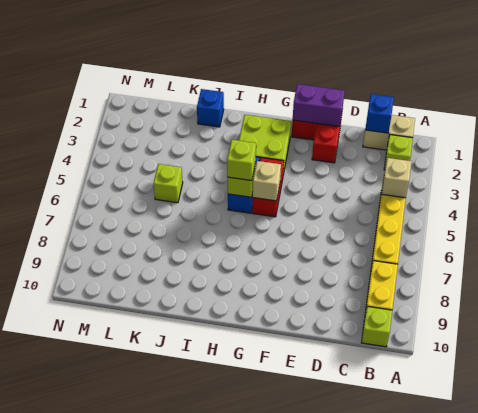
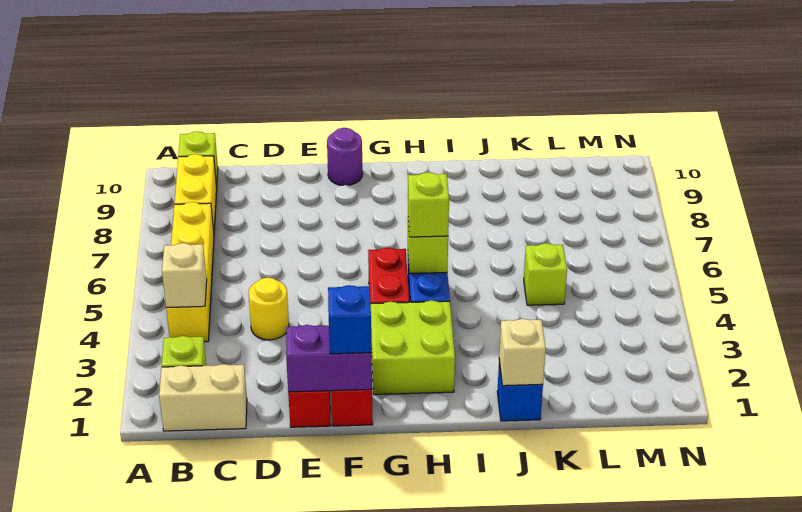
blue 1x1 brick [365,94,394,133] -> blue 1x1 brick moved to [328,285,372,354]
none -> yellow 1x1 round brick [248,277,289,340]
none -> purple 1x1 round brick [327,128,363,185]
tan 1x1 brick [252,161,281,201] -> tan 1x1 brick moved to [499,319,546,386]

